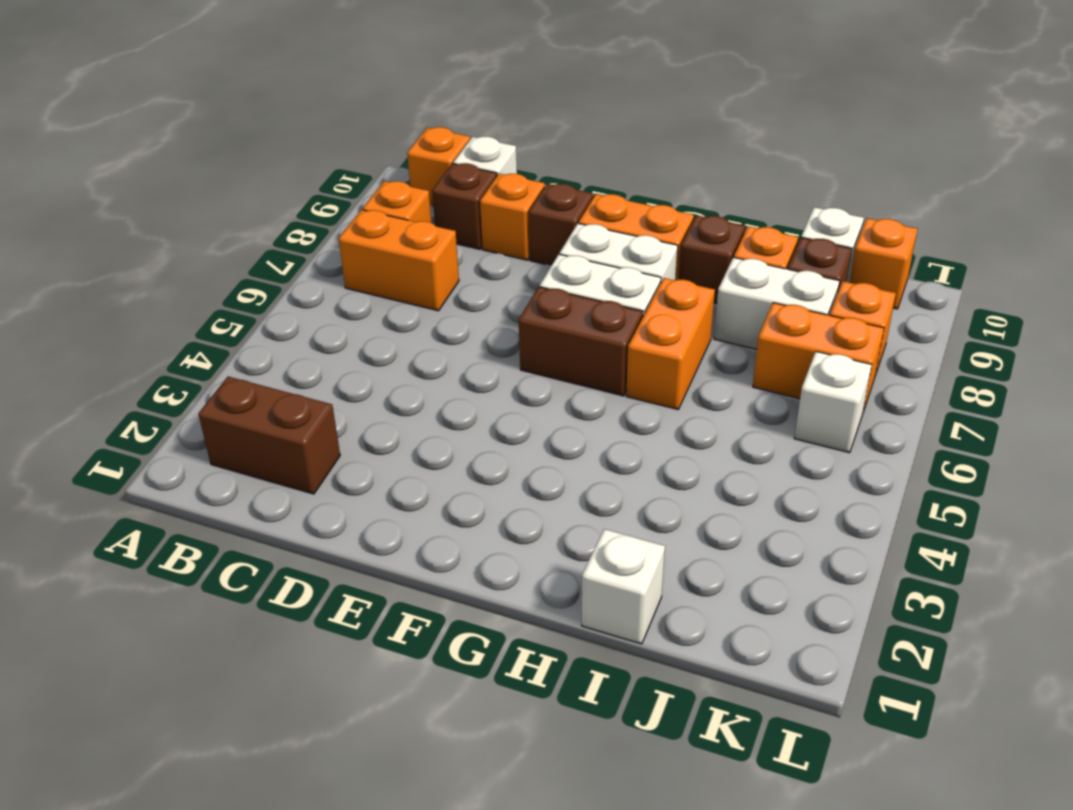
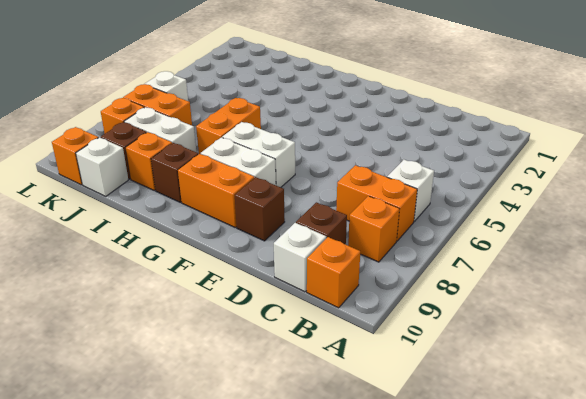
brown 1x2 brick [198,377,340,494] -> none
orange 1x1 brick [480,173,545,260] -> none
brown 1x2 brick [519,287,643,396] -> none
white 1x1 brick [582,529,665,644] -> white 1x1 brick moved to [387,160,434,221]

